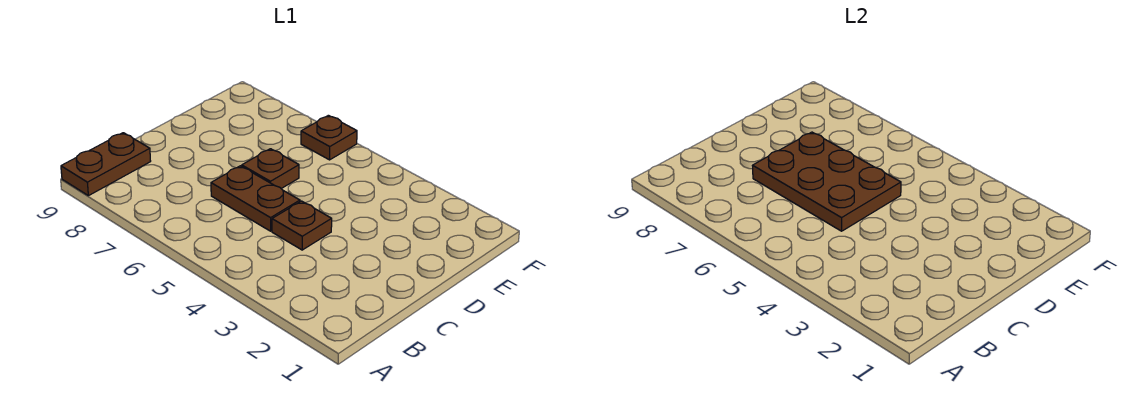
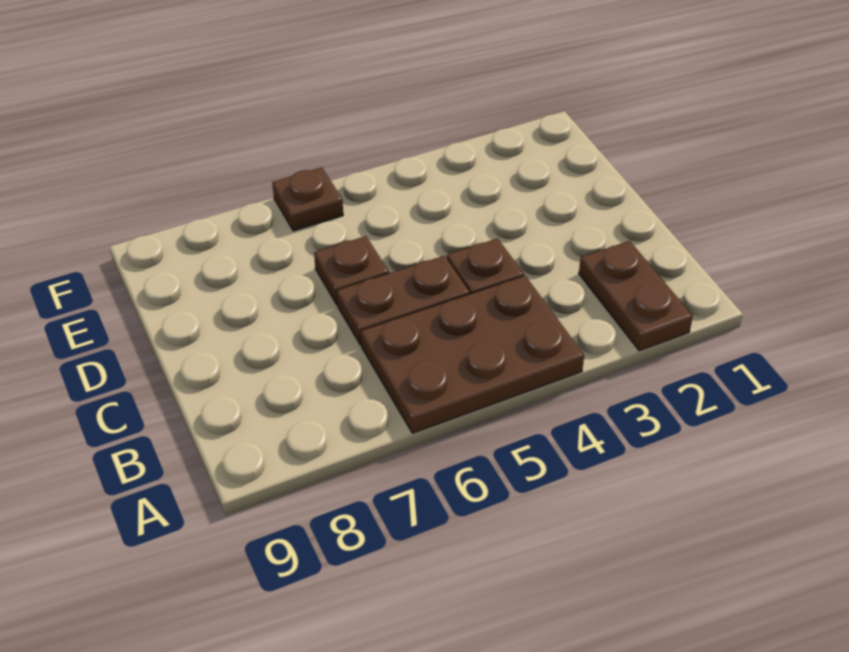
brown 1x2 plate [61,133,151,196] -> brown 1x2 plate moved to [579,241,693,351]
brown 2x3 plate [752,132,901,231] -> brown 2x3 plate moved to [361,276,584,433]

